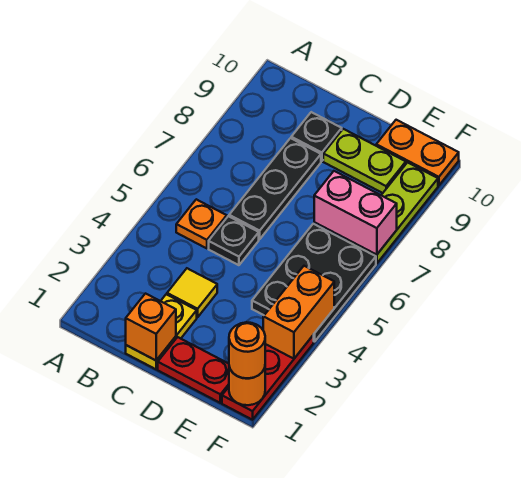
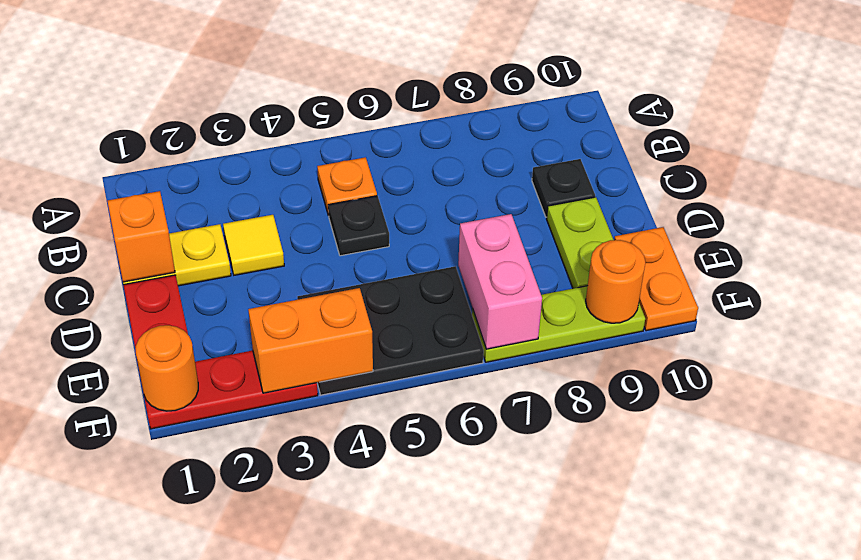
black 1x3 plate [229,138,321,239] -> none
orange 1x1 round brick [229,322,265,378] -> orange 1x1 round brick moved to [586,240,645,323]

